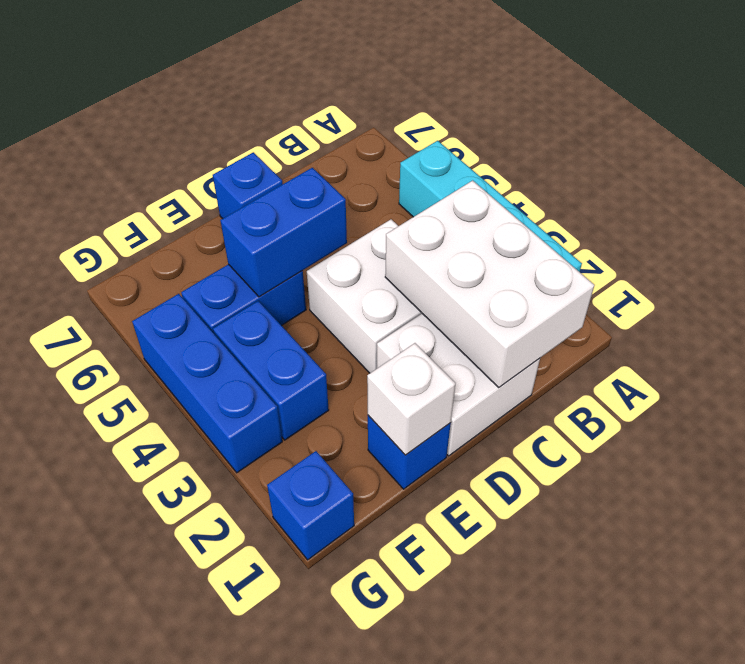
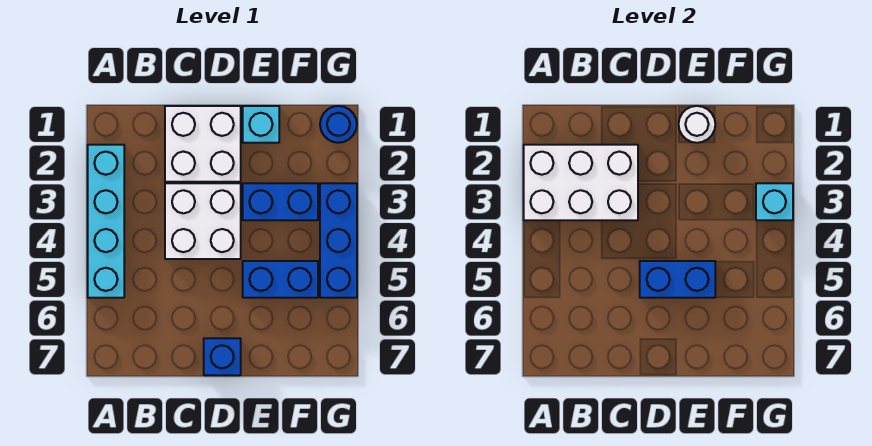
white 2x3 brick [385,180,594,387] -> white 2x3 brick turned to [524,145,638,220]
blue 1x1 brick [368,415,451,489] -> cyan 1x1 brick [243,106,279,143]
white 1x1 brick [367,343,455,455] -> white 1x1 round brick [679,106,715,143]
blue 1x2 brick [213,301,329,440] -> blue 1x2 brick turned to [243,183,318,220]
blue 1x1 brick [267,451,354,560] -> blue 1x1 round brick [320,106,357,143]
none -> cyan 1x1 brick [756,183,793,220]

